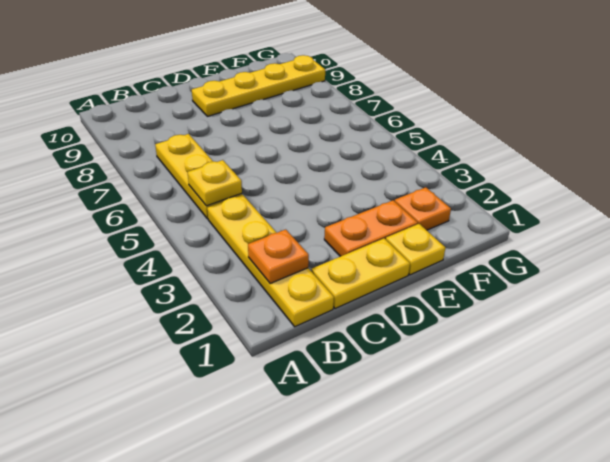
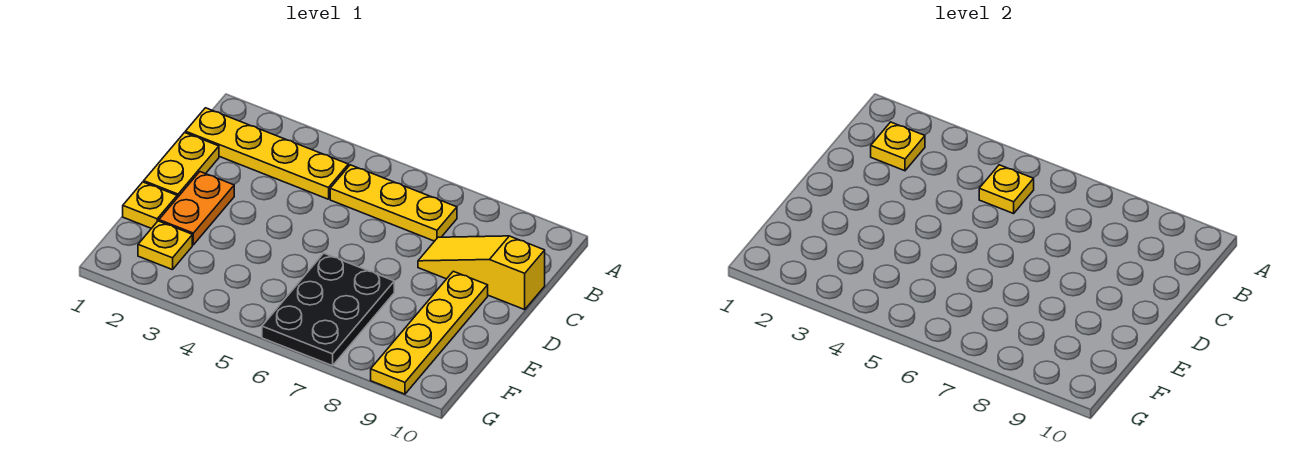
orange 1x1 plate [248,229,309,284] -> yellow 1x1 plate [871,122,925,171]
none -> yellow 1x3 slope [418,236,545,310]
none -> black 2x3 plate [262,253,394,366]
orange 1x1 plate [395,187,451,230] -> yellow 1x1 plate [138,221,192,270]

